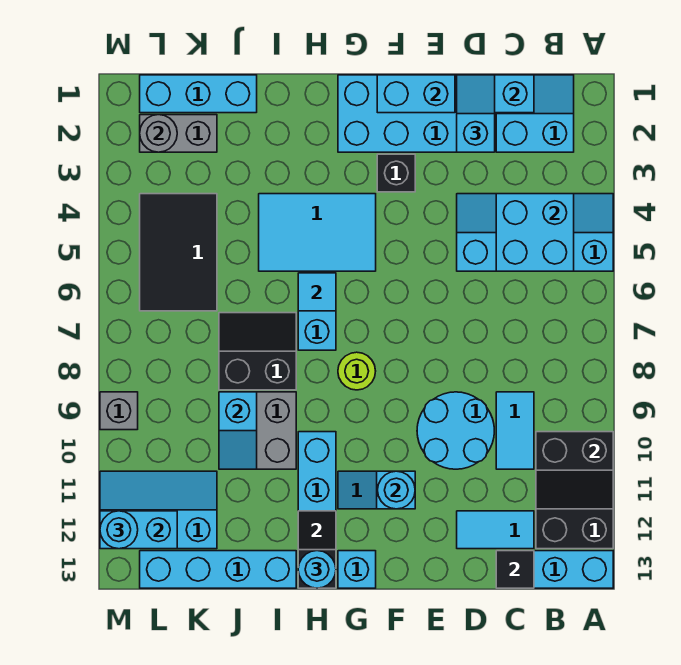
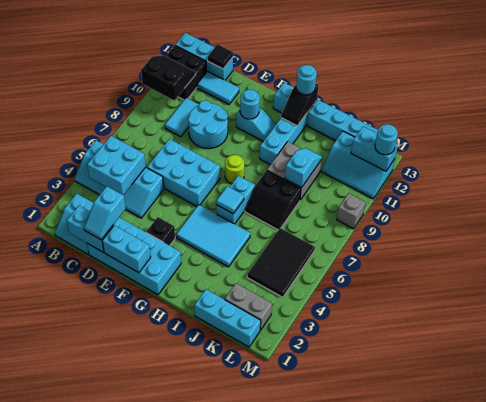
none -> cyan 2x3 brick [147,139,220,206]
grey 1x1 round brick [140,115,177,152] -> none

